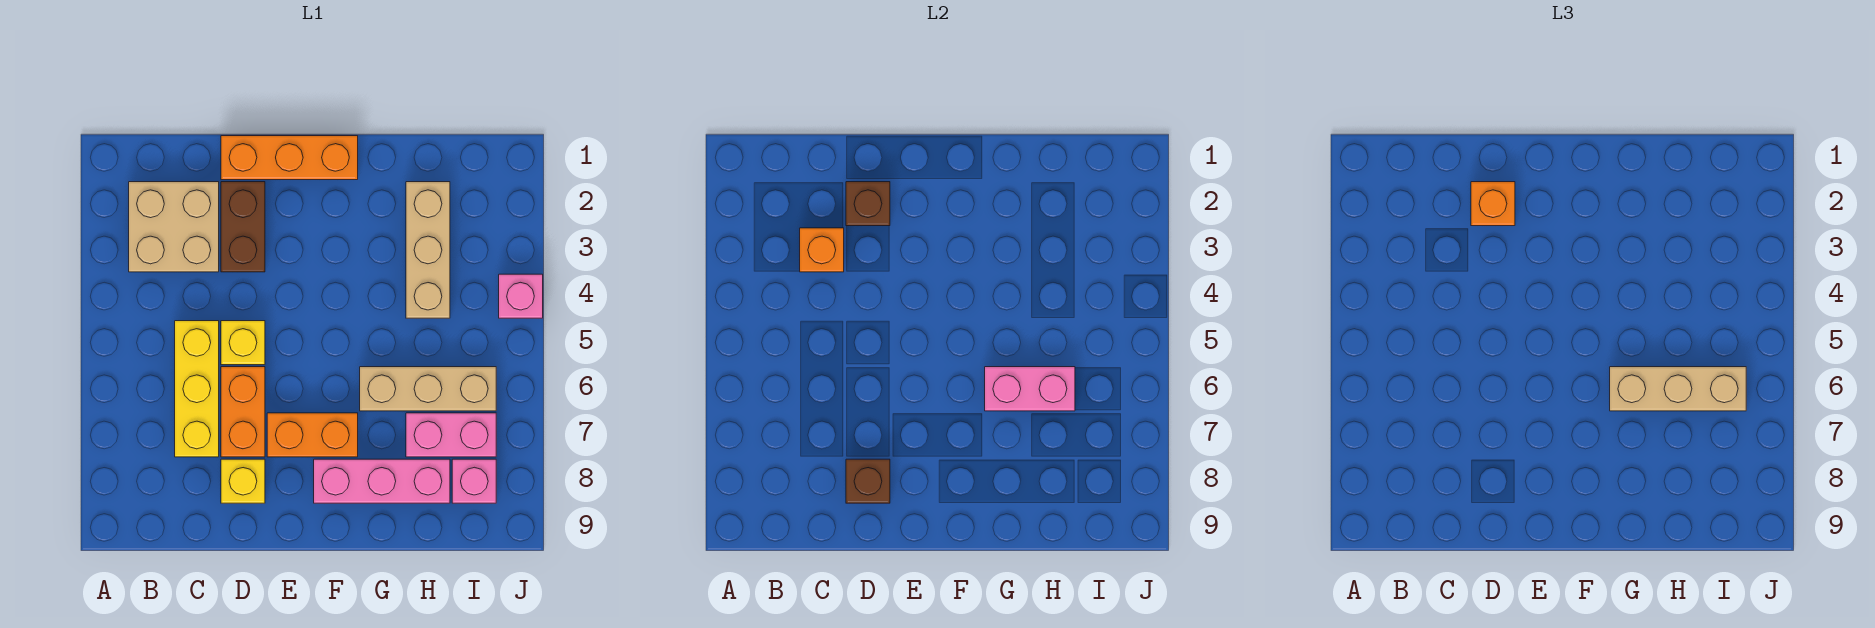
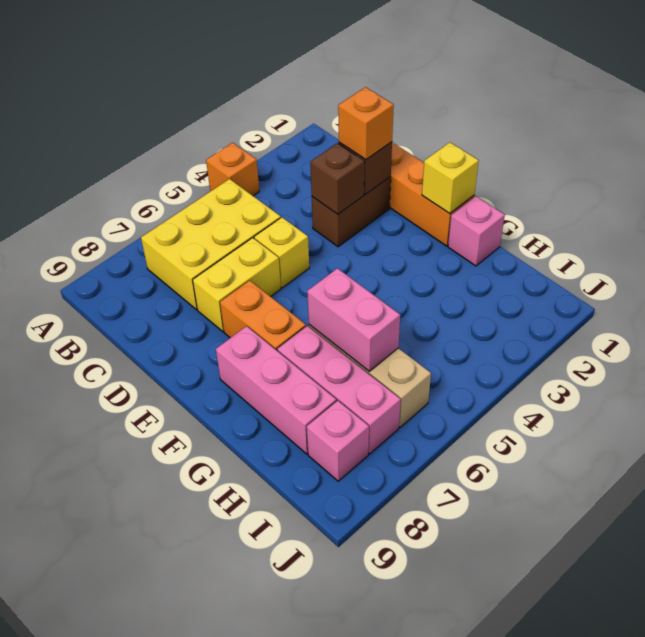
tan 2x2 brick [129,182,219,272] -> none
orange 1x1 brick [800,228,844,272] -> orange 1x1 brick moved to [206,143,259,196]
yellow 1x3 brick [175,321,219,457] -> yellow 2x3 brick [141,179,281,310]
orange 1x2 brick [221,367,265,457] -> yellow 1x2 brick [193,238,281,332]
yellow 1x1 brick [221,459,265,503] -> yellow 1x1 brick moved to [422,142,479,214]
brown 1x1 brick [846,459,890,503] -> brown 1x1 brick moved to [310,143,365,214]
tan 1x3 brick [1610,367,1746,411] -> none
tan 1x3 brick [406,182,450,318] -> none
pink 1x2 brick [406,413,496,457] -> pink 1x3 brick [277,326,401,454]
pink 1x1 brick [499,274,543,318] -> pink 1x1 brick moved to [448,196,505,266]

